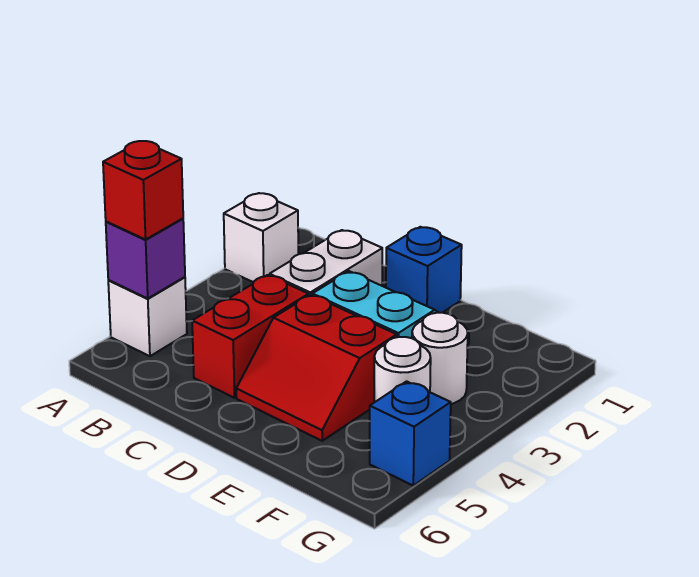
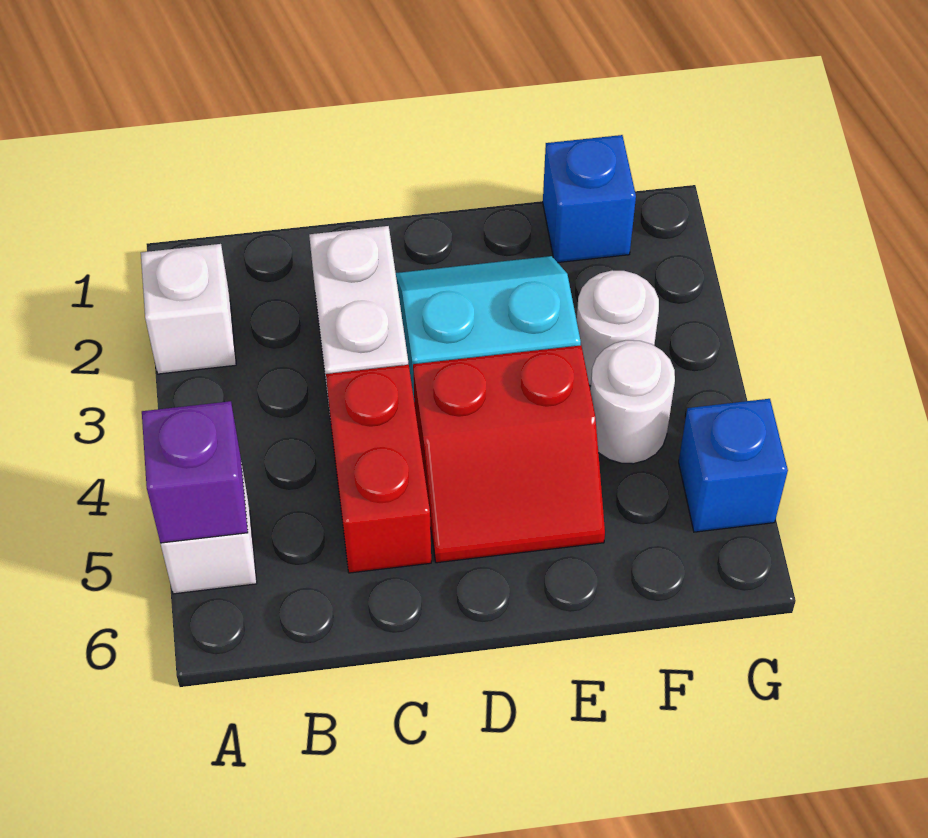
red 1x1 brick [103,141,183,240] -> none
blue 1x1 brick [386,227,462,313] -> blue 1x1 brick moved to [543,135,636,262]

